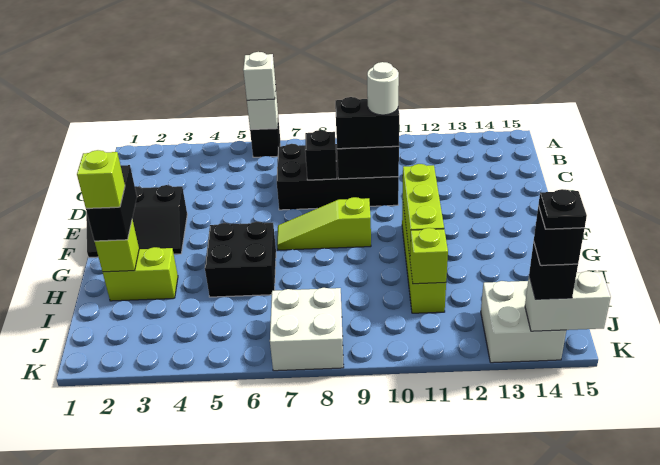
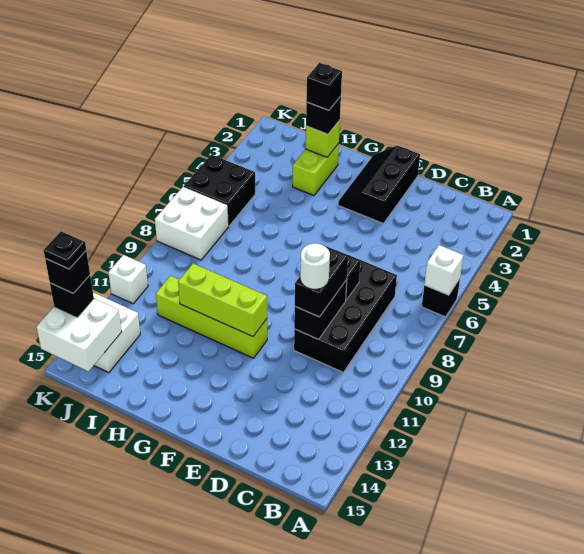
white 1x1 brick [243,52,276,100] -> white 1x1 brick moved to [108,255,148,304]
lime 1x3 slope [277,197,371,250] -> none
black 1x2 brick [86,165,137,241] -> black 1x1 brick [306,96,341,134]
black 2x2 brick [205,222,276,297] -> black 2x2 brick moved to [184,154,256,226]
lime 1x1 brick [77,150,125,208] -> black 1x1 brick [306,63,342,110]
lime 1x1 brick [410,228,448,284] -> none
white 1x2 brick [525,271,611,331] -> white 2x2 brick [37,299,122,371]

